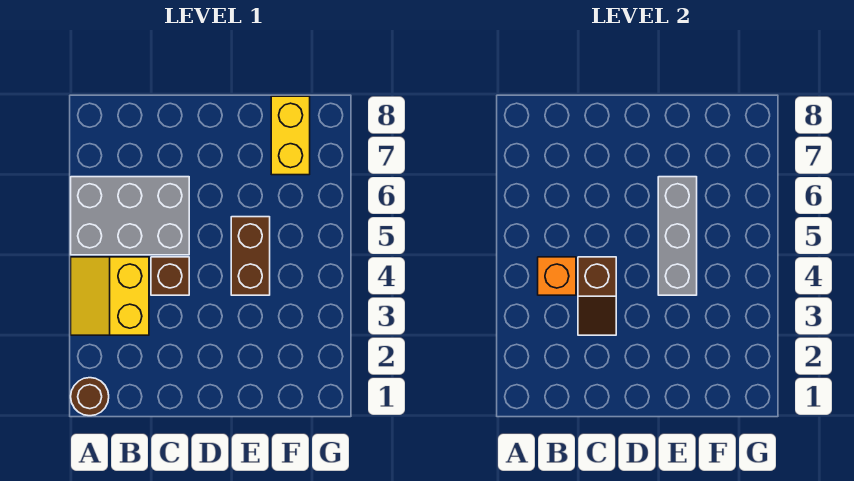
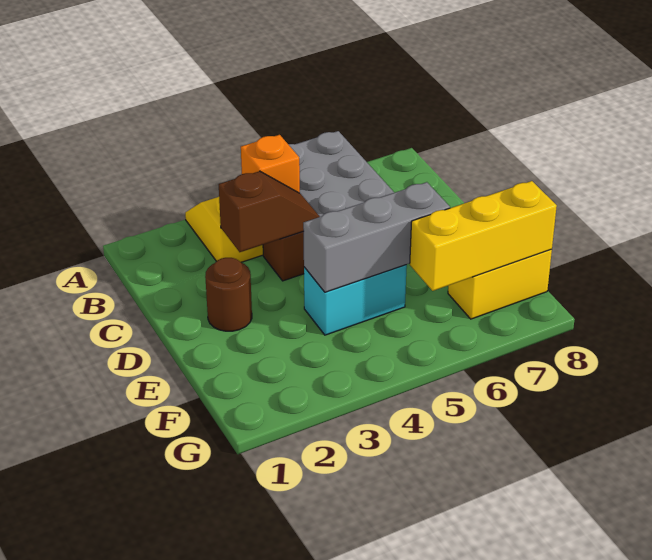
brown 1x1 round brick [71,378,109,416] -> brown 1x1 round brick moved to [205,258,252,331]
brown 1x2 slope [578,257,616,335] -> brown 1x2 slope turned to [219,171,320,252]
brown 1x2 brick [231,217,270,295] -> cyan 1x2 brick [304,265,407,335]
none -> yellow 1x3 brick [410,181,557,291]

